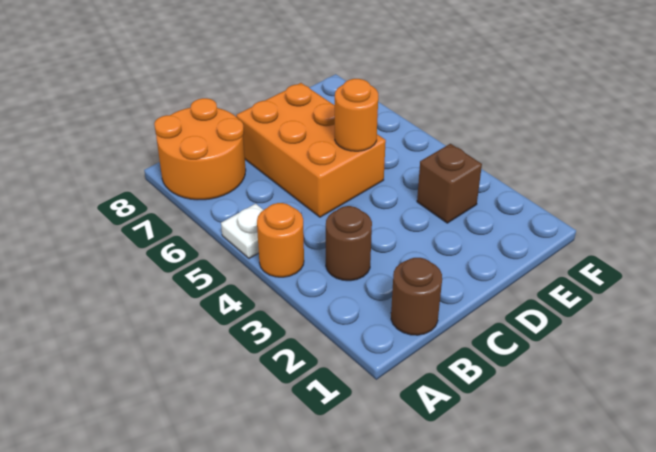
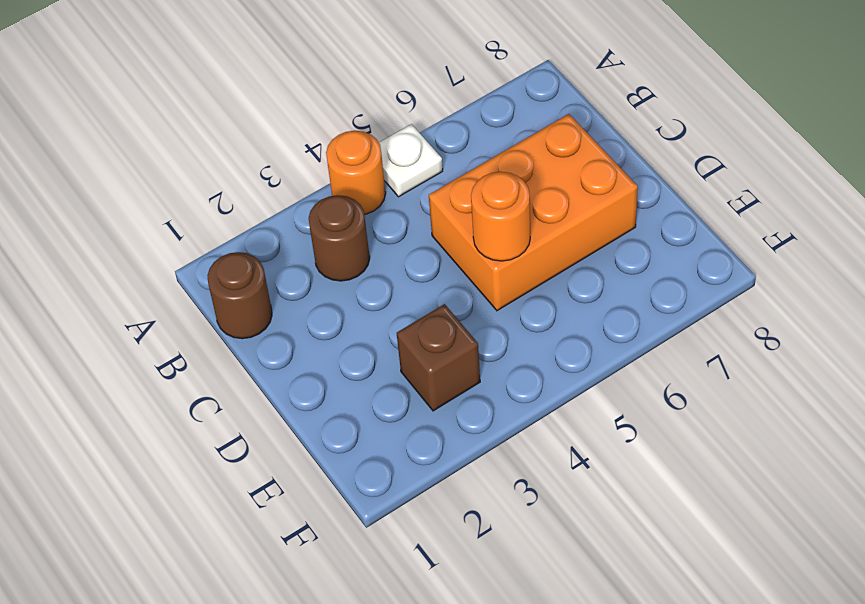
orange 2x2 round brick [154,98,246,200] -> none

